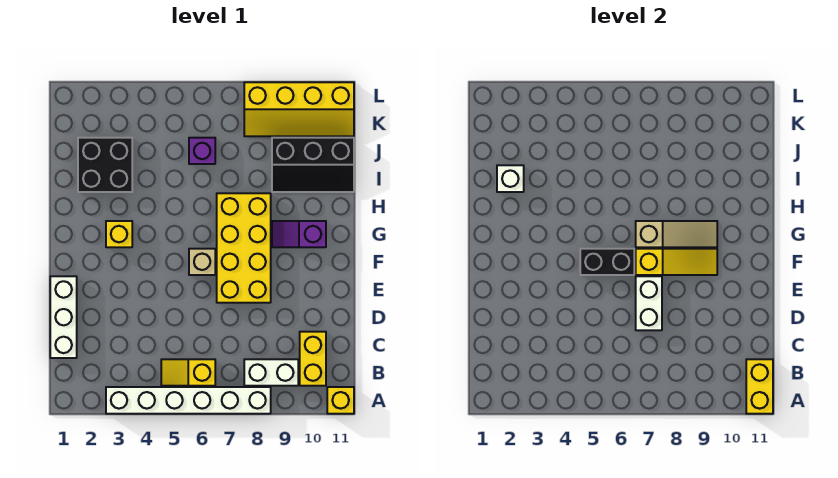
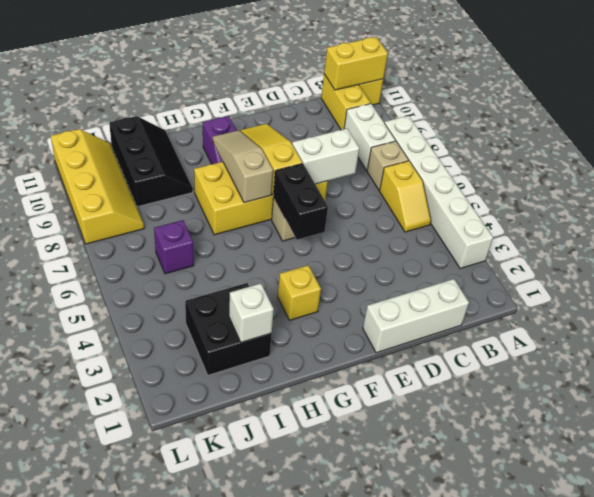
none -> tan 1x1 brick [367,141,409,190]
yellow 1x2 brick [300,332,326,386] -> yellow 1x2 brick turned to [321,74,370,130]

